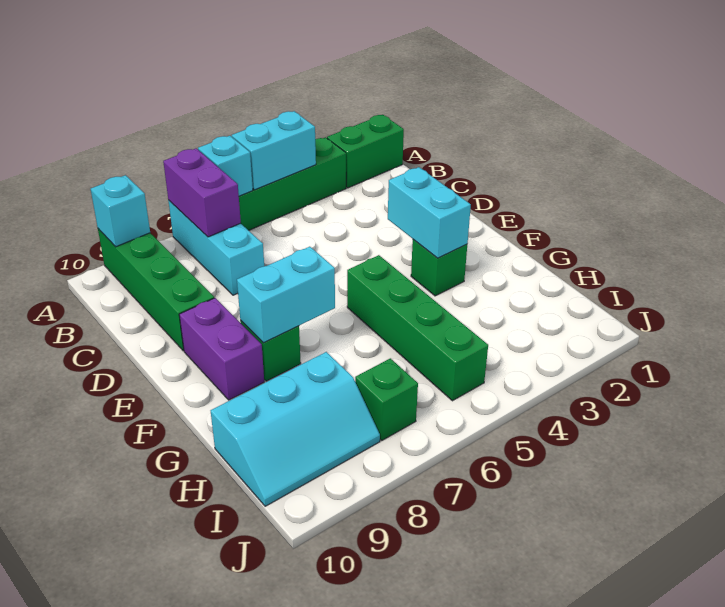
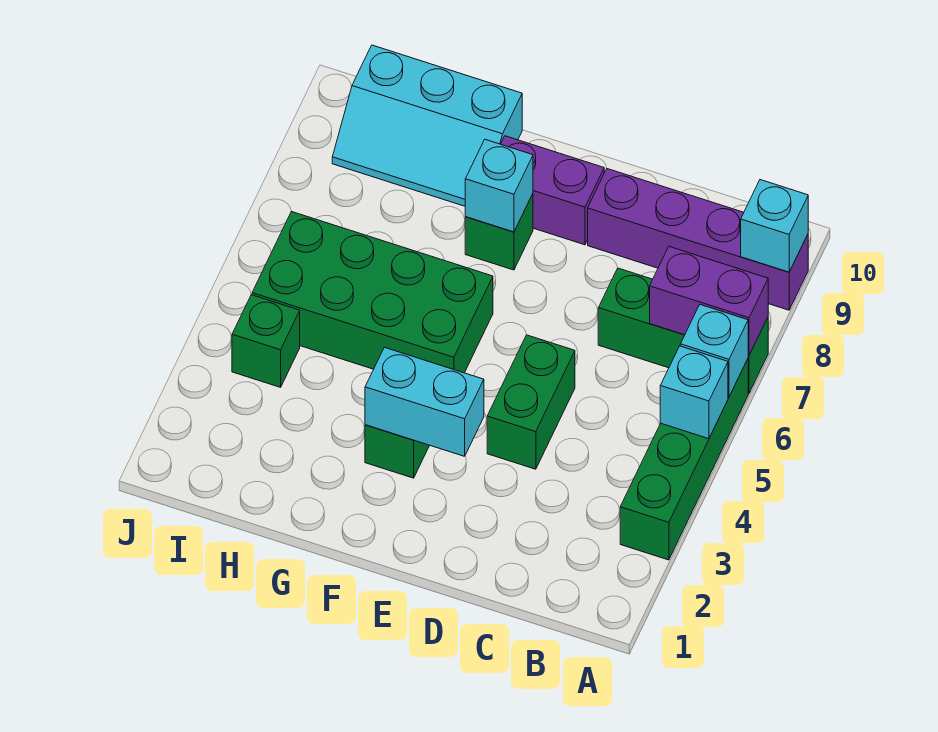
green 1x2 brick [327,115,404,188] -> green 1x2 brick moved to [487,335,575,469]
cyan 1x2 brick [232,111,316,190] -> cyan 1x1 brick [660,346,728,439]
cyan 1x3 brick [168,200,264,295] -> green 1x3 brick [598,268,768,393]
green 1x4 brick [98,229,214,351] -> purple 1x4 brick [588,169,808,310]
green 1x4 brick [347,255,488,401] -> green 2x4 brick [252,211,493,373]
cyan 1x2 brick [237,247,335,343] -> cyan 1x1 brick [465,140,533,232]
cyan 2x3 slope [211,352,380,506] -> cyan 2x3 slope turned to [332,45,522,206]
green 1x1 brick [355,358,418,440] -> green 1x1 brick moved to [232,295,300,387]

